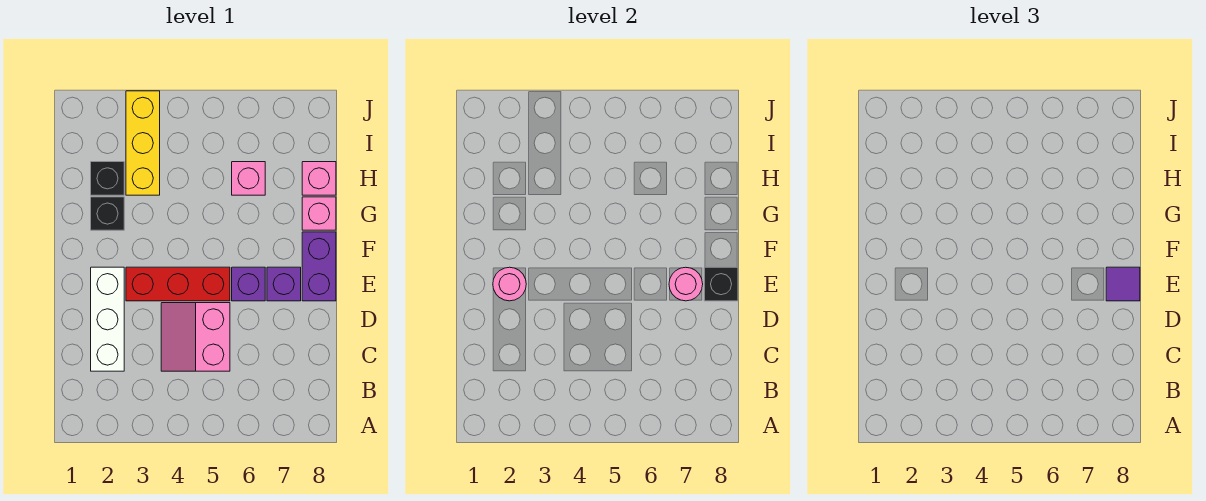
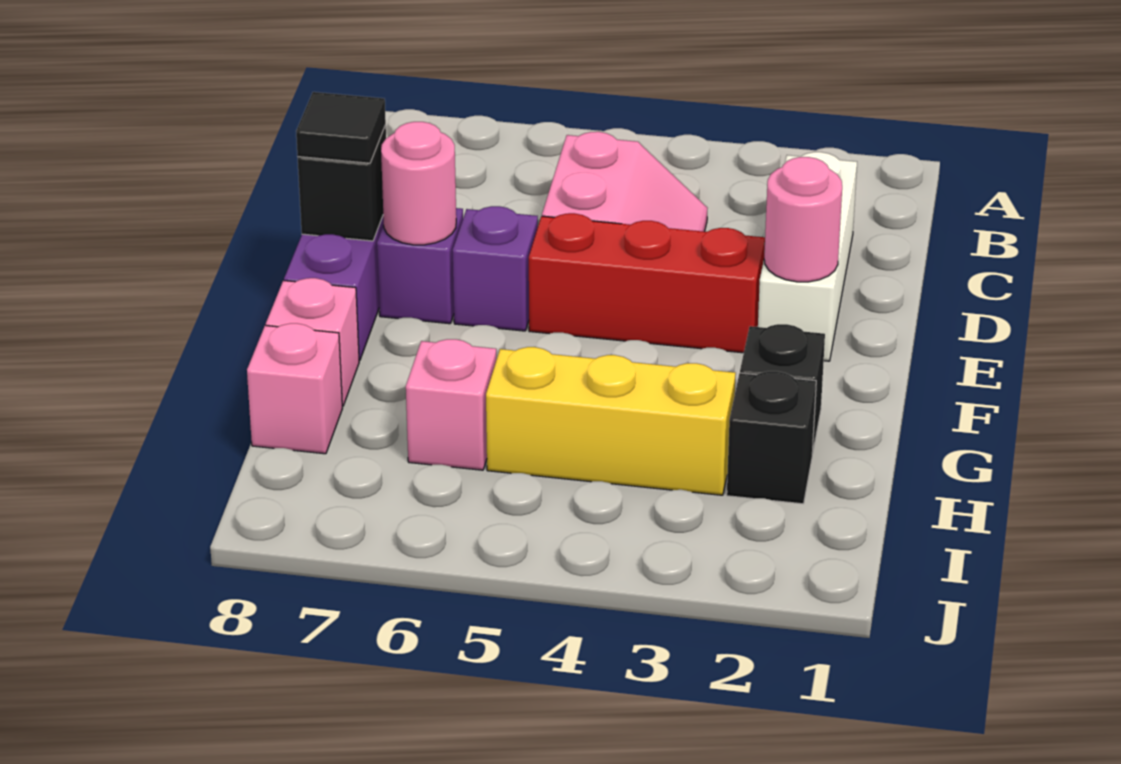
purple 1x1 tile [1106,267,1140,301] -> black 1x1 tile [296,92,386,163]
yellow 1x3 brick [126,91,160,195] -> yellow 1x3 brick turned to [486,347,736,495]

